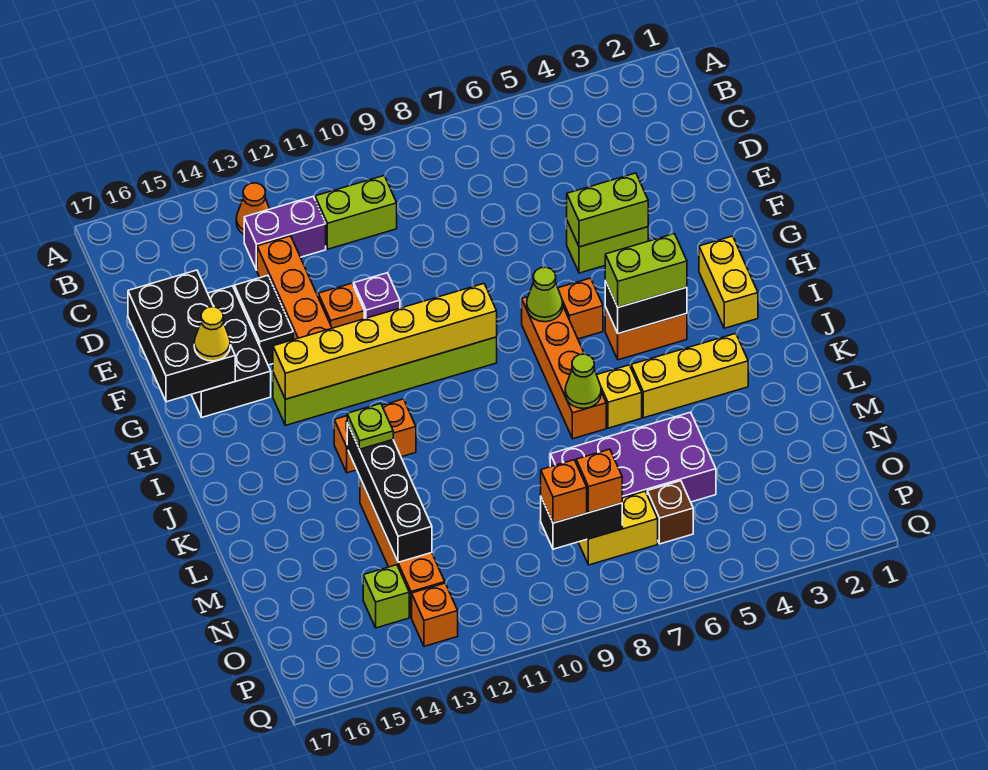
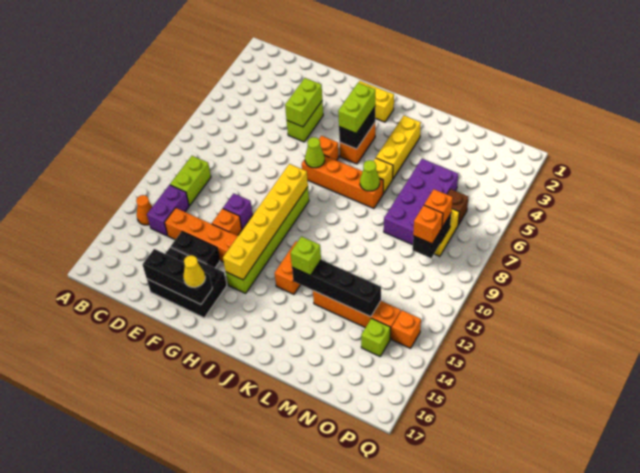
black 2x3 brick [128,270,235,402] -> black 1x3 brick [143,249,212,304]
lime 1x1 plate [347,404,393,449] -> lime 1x1 brick [291,236,321,275]

